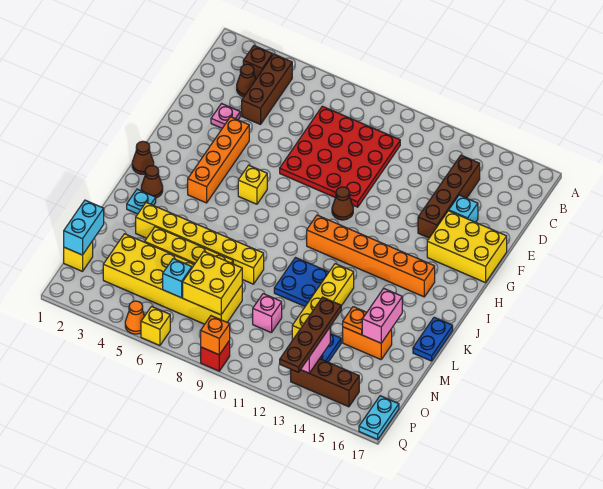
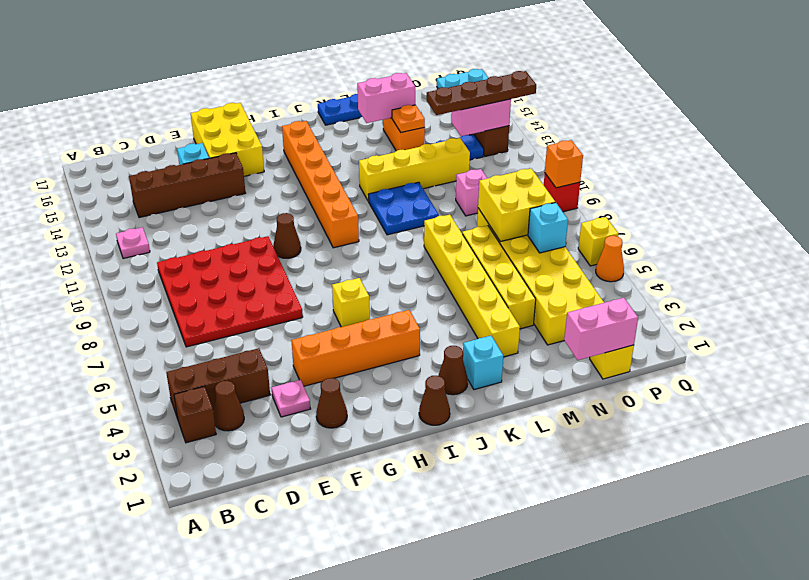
none -> pink 1x1 plate [116,227,150,259]
none -> brown 1x1 cone [316,378,347,428]
cyan 1x1 plate [127,189,156,214] -> cyan 1x1 brick [463,336,503,390]
cyan 1x2 brick [64,200,104,255] -> pink 1x2 brick [564,298,638,360]

